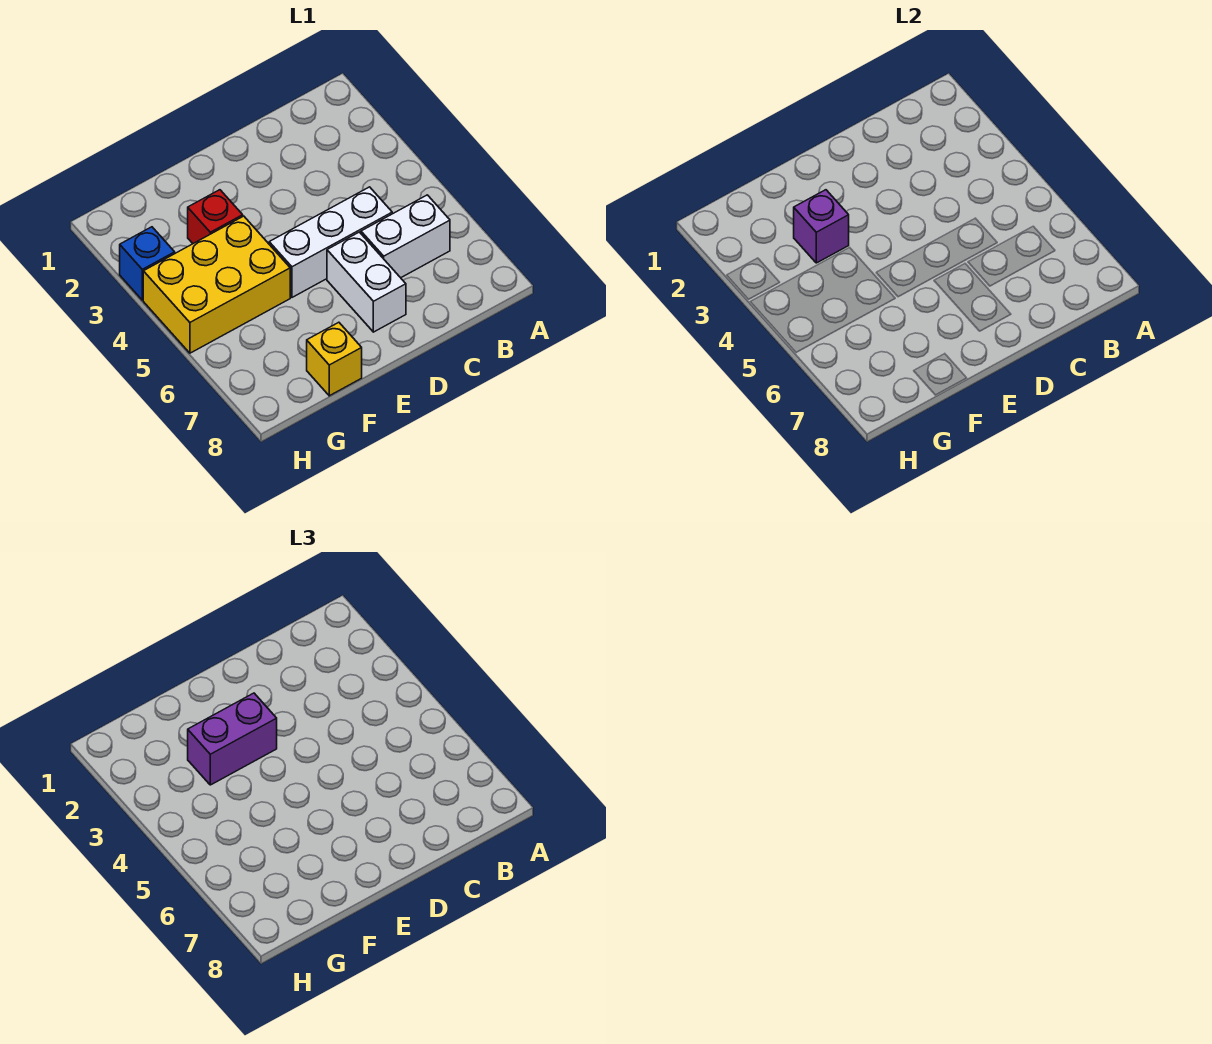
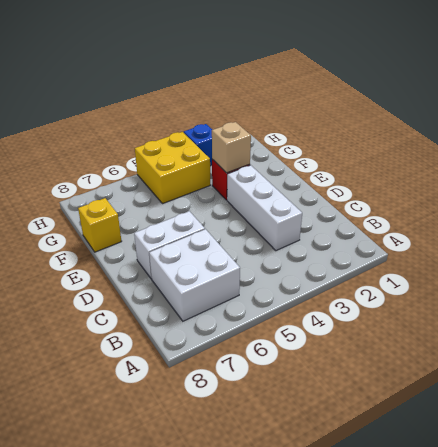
white 1x2 brick [361,195,450,278] -> white 2x2 brick [149,229,240,321]
white 1x3 brick [269,187,392,297] -> white 1x3 brick moved to [227,165,302,251]
purple 1x2 brick [188,693,277,785] -> none
purple 1x1 brick [794,190,849,263] -> tan 1x1 brick [212,122,251,173]
yellow 2x3 brick [143,216,290,353] -> yellow 2x2 brick [135,132,210,204]

